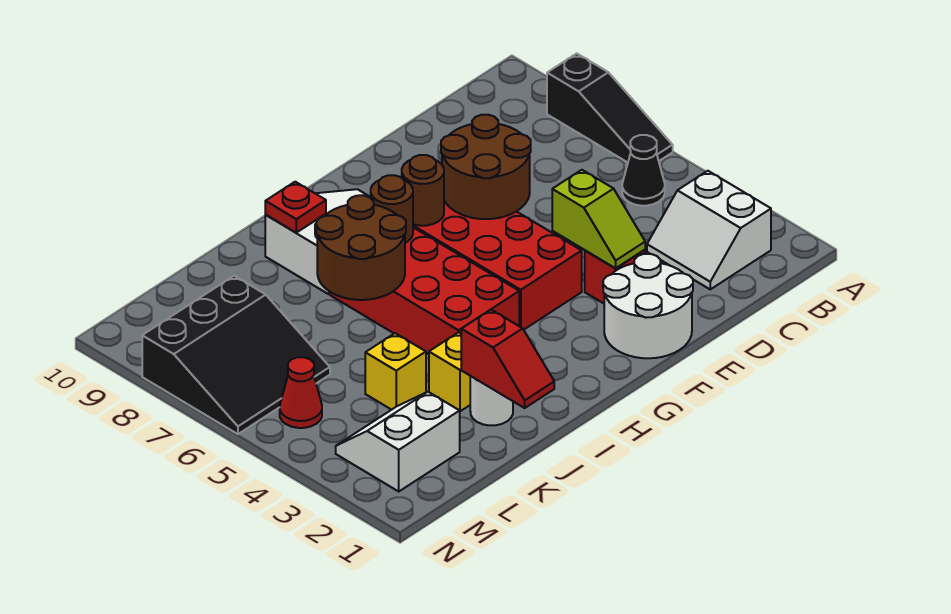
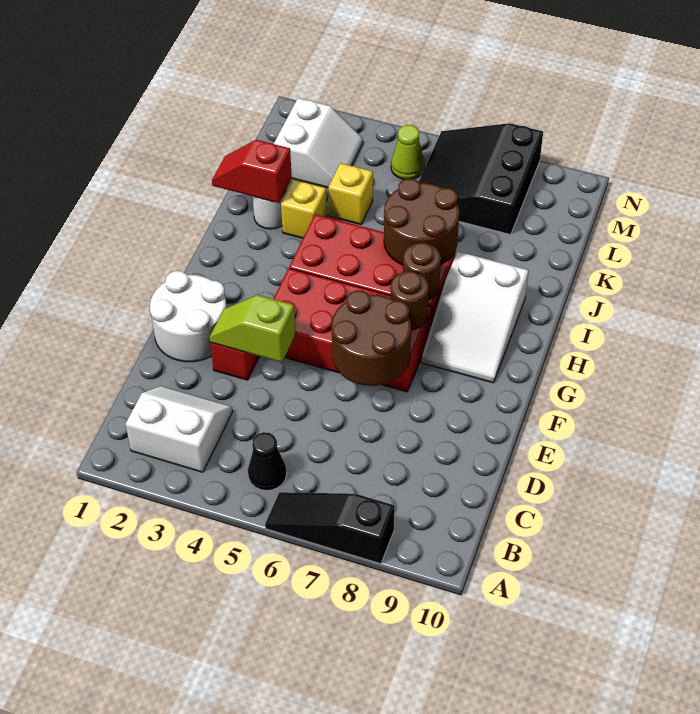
red 1x1 plate [265,182,326,233] -> none
red 1x1 cone [280,357,322,428] -> lime 1x1 cone [391,125,425,179]

